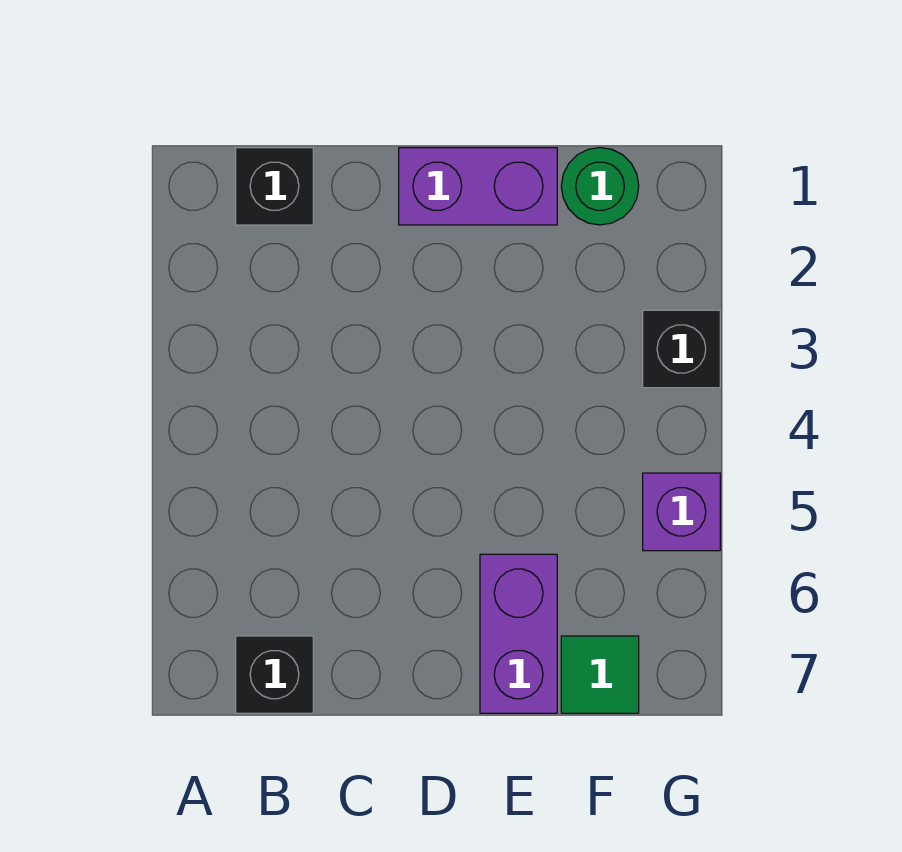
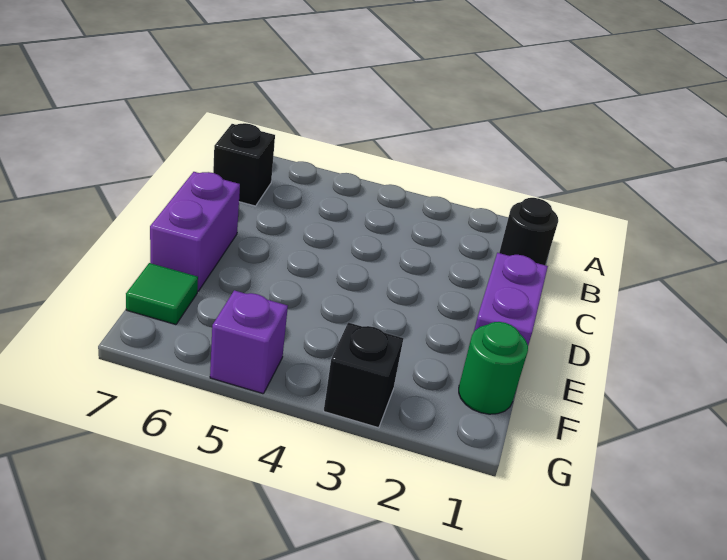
black 1x1 brick [236,148,313,225] -> black 1x1 round brick [499,198,558,265]
purple 1x2 brick [480,554,557,713] -> purple 1x2 brick turned to [150,172,240,291]

